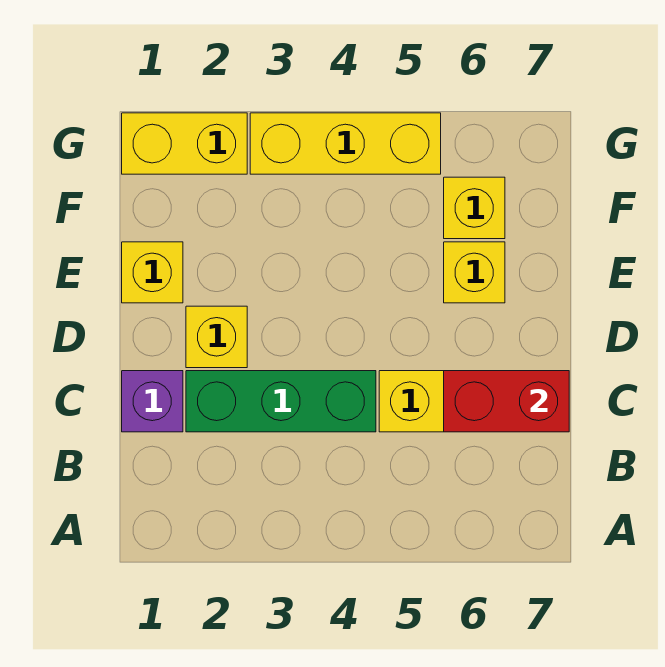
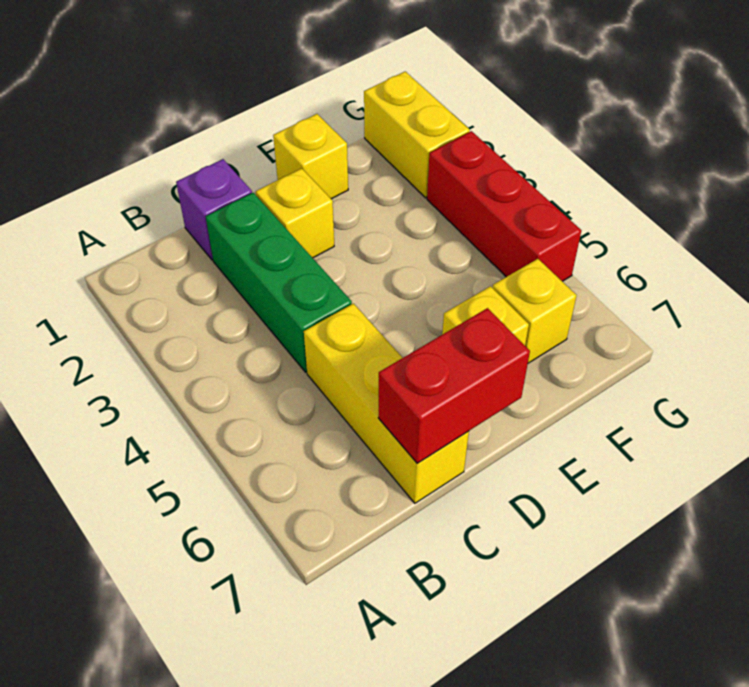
red 1x2 brick [444,371,569,432] -> red 1x2 brick turned to [378,308,530,463]
yellow 1x3 brick [250,113,441,174] -> red 1x3 brick [427,131,581,281]

